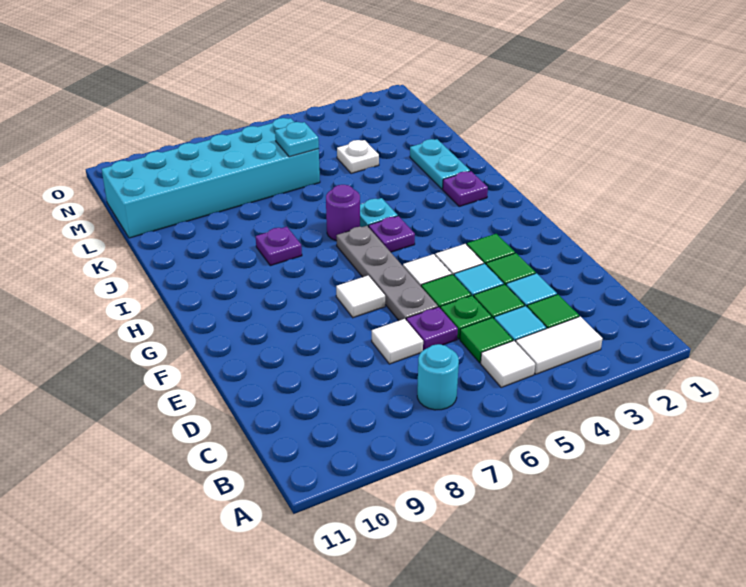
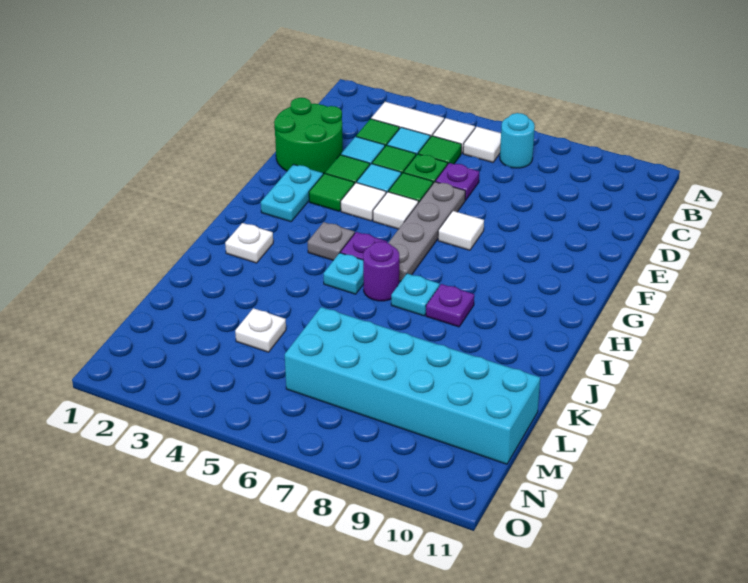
none -> green 2x2 round brick [274,98,343,174]
white 1x1 tile [372,319,423,364] -> white 1x1 tile moved to [463,127,501,162]
none -> grey 1x1 plate [308,222,355,260]
purple 1x1 plate [443,171,488,206] -> white 1x1 plate [225,223,273,263]
cyan 1x2 plate [410,139,470,189] -> cyan 1x2 plate moved to [261,164,323,222]
cyan 1x1 plate [275,122,319,157] -> cyan 1x1 plate moved to [391,274,439,316]

